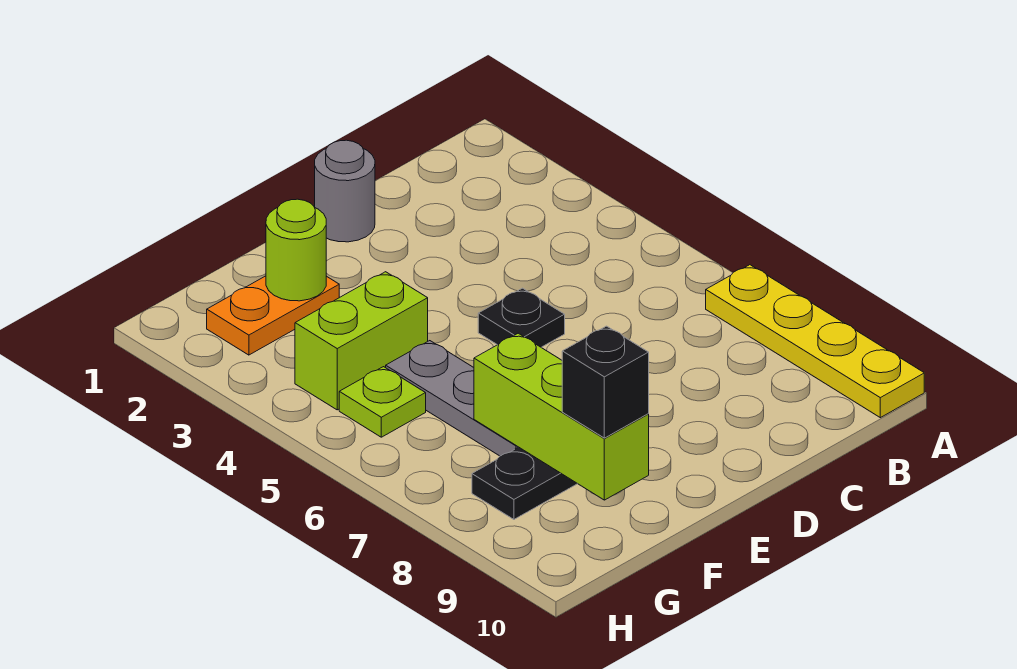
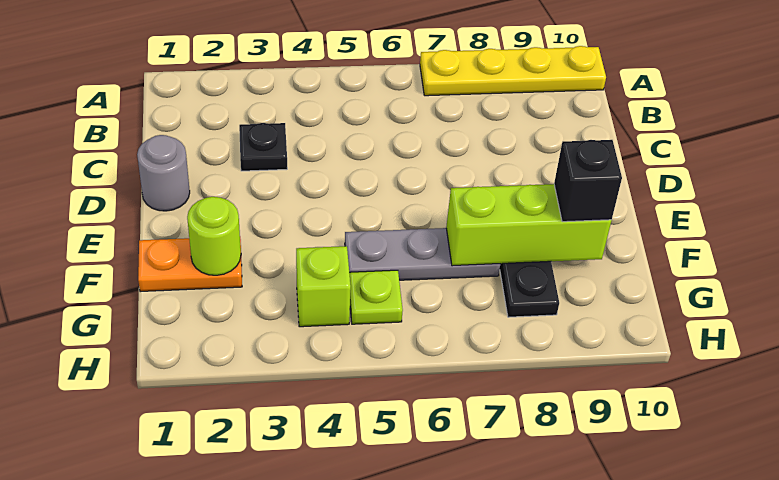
black 1x1 plate [478,288,565,347] -> black 1x1 plate moved to [239,123,287,171]
orange 1x2 plate [207,276,339,355] -> orange 1x2 plate turned to [138,238,242,292]
lime 1x2 brick [295,272,428,410] -> lime 1x1 brick [296,246,351,327]

